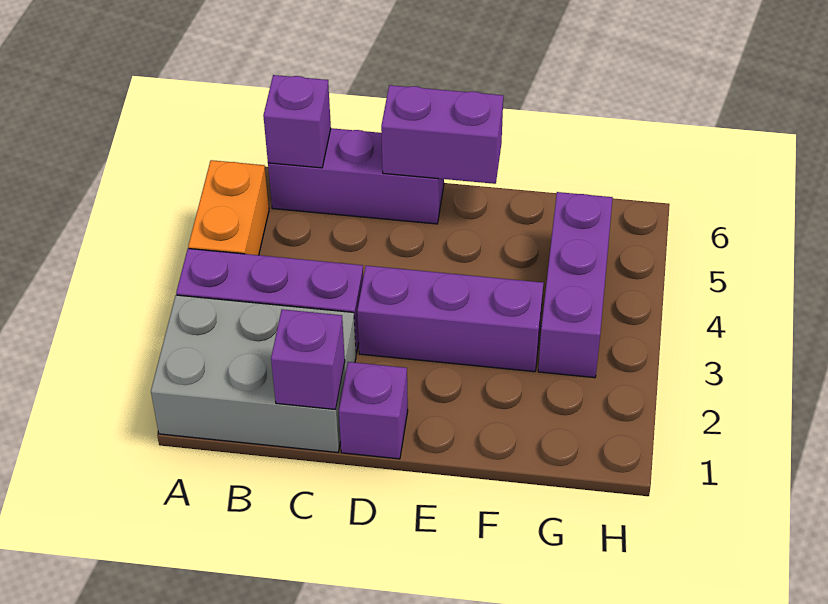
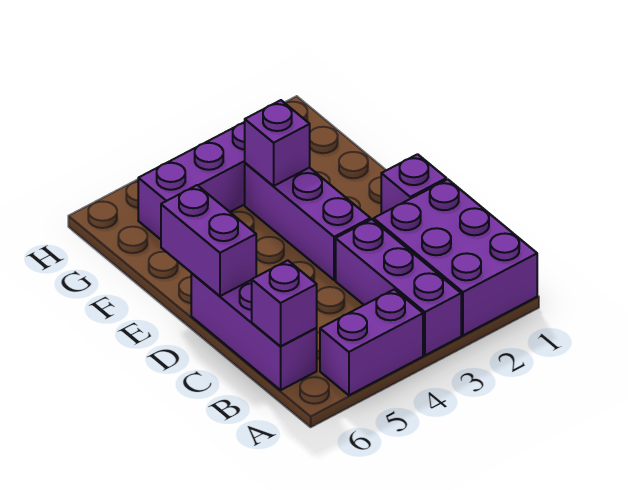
grey 2x3 brick [151,295,356,452] -> purple 2x3 brick [374,179,537,335]
orange 1x2 brick [188,160,269,255] -> purple 1x2 brick [320,289,423,395]
purple 1x1 brick [271,309,345,409] -> purple 1x1 brick moved to [245,100,310,186]

